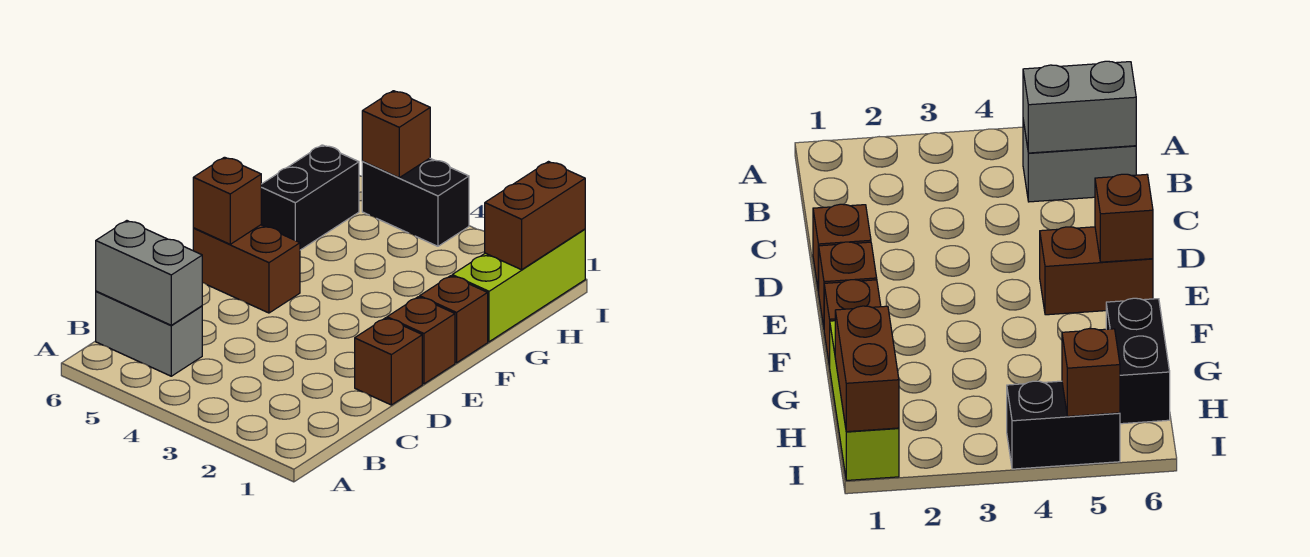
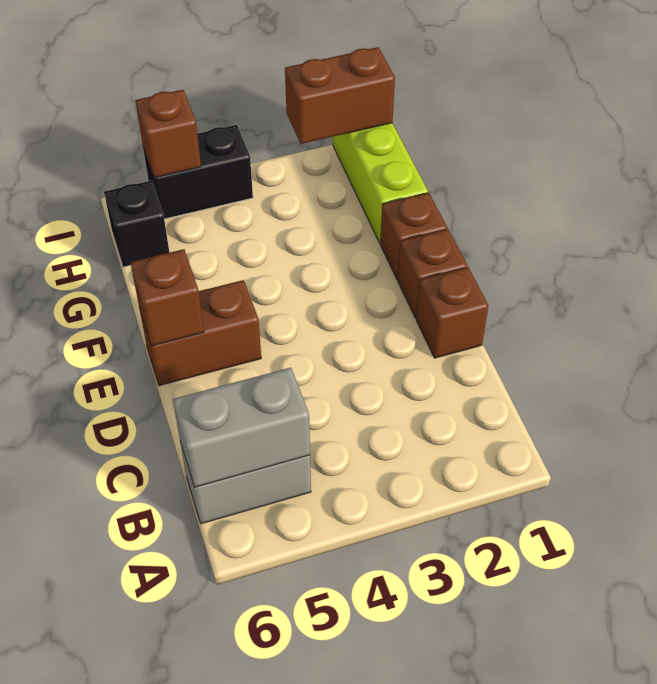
black 1x2 brick [261,145,359,250] -> black 1x1 brick [104,181,169,267]
brown 1x2 brick [485,162,585,270] -> brown 1x2 brick turned to [285,47,395,144]

